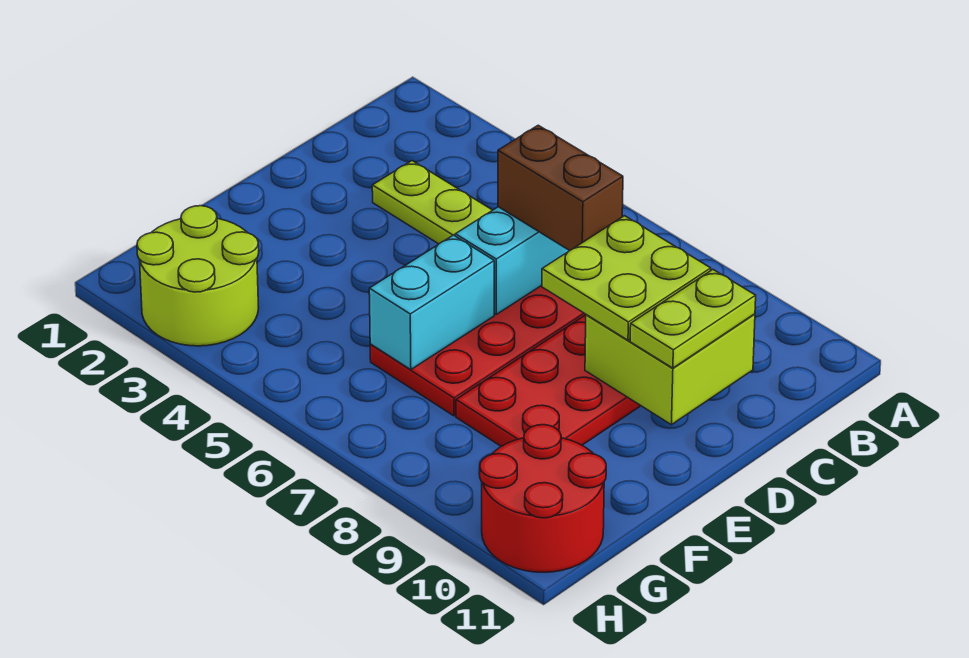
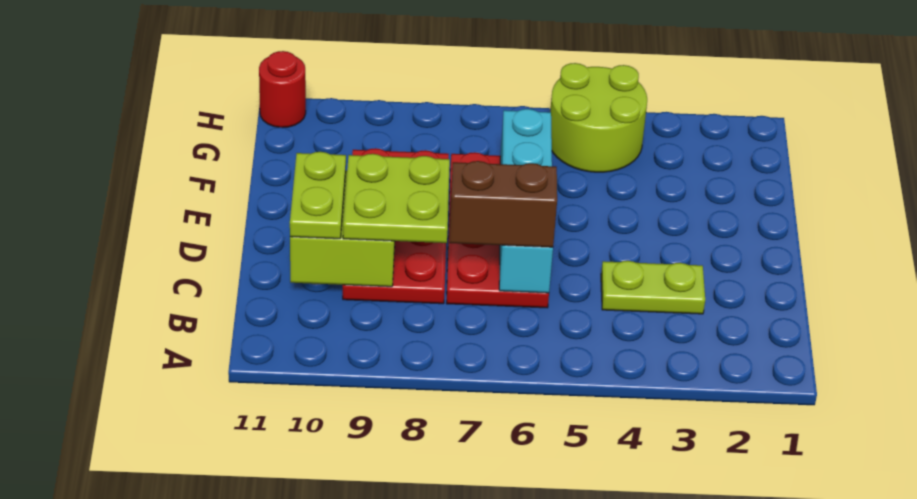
lime 2x2 round brick [137,206,259,346] -> lime 2x2 round brick moved to [550,63,647,172]
red 2x2 round brick [480,425,606,572] -> red 1x1 round brick [259,51,306,128]

